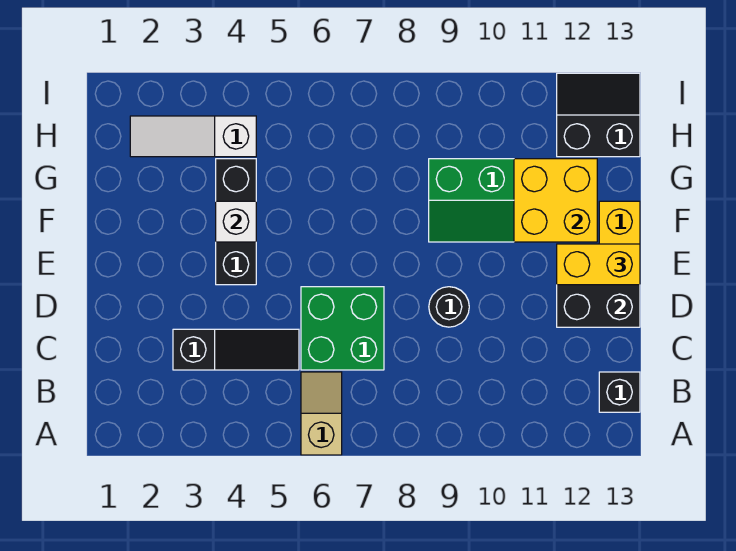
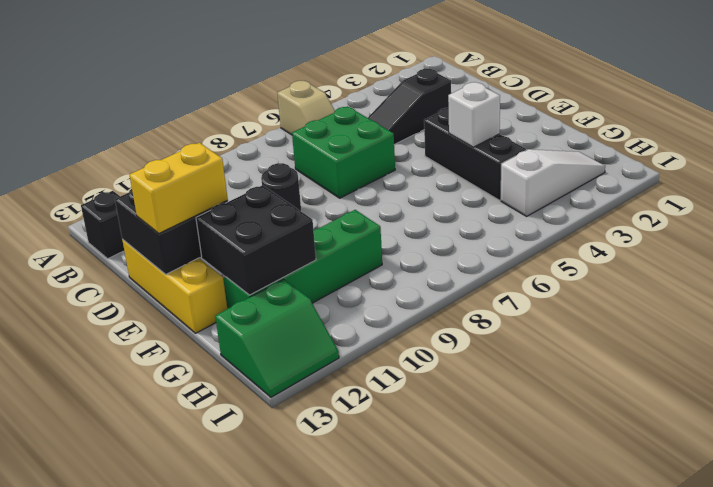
yellow 2x2 brick [514,159,597,242] -> black 2x2 brick [196,185,316,295]
black 2x2 slope [557,73,640,157] -> green 2x2 slope [215,279,339,397]

